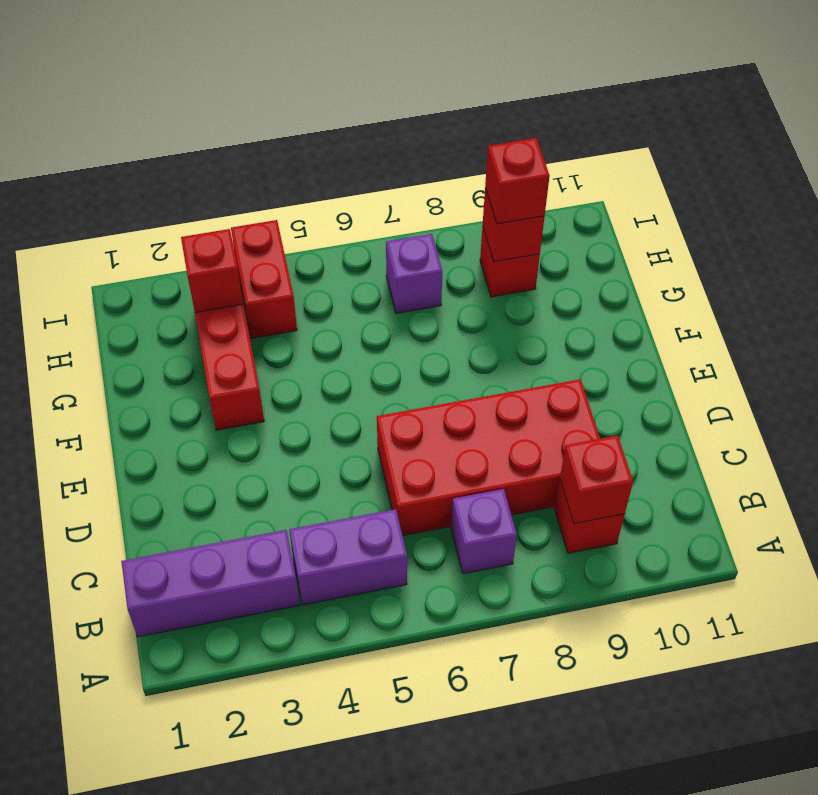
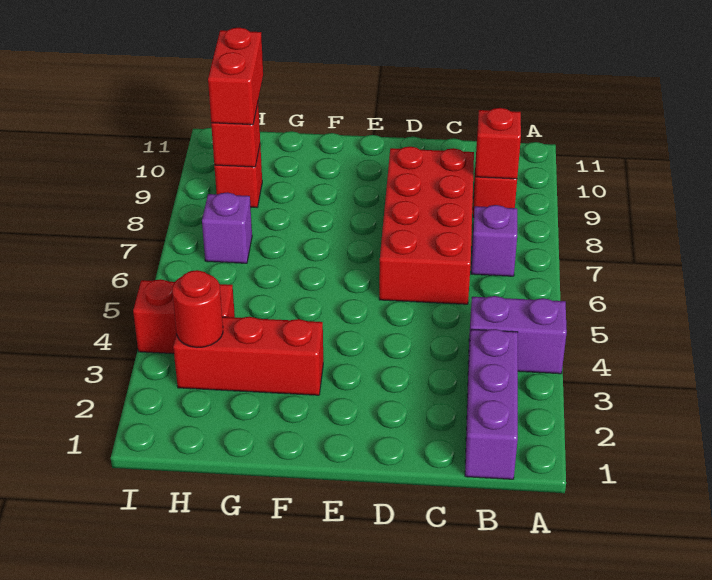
purple 1x2 brick [289,509,407,605] -> purple 1x2 brick turned to [468,296,567,374]
red 1x1 brick [181,229,243,312] -> red 1x1 round brick [172,270,223,347]
red 1x1 brick [485,138,550,224] -> red 1x2 brick [208,28,263,125]

